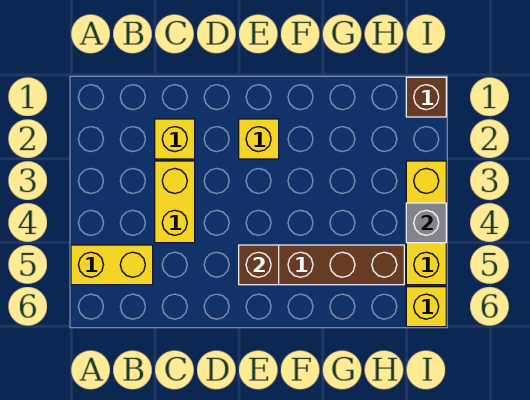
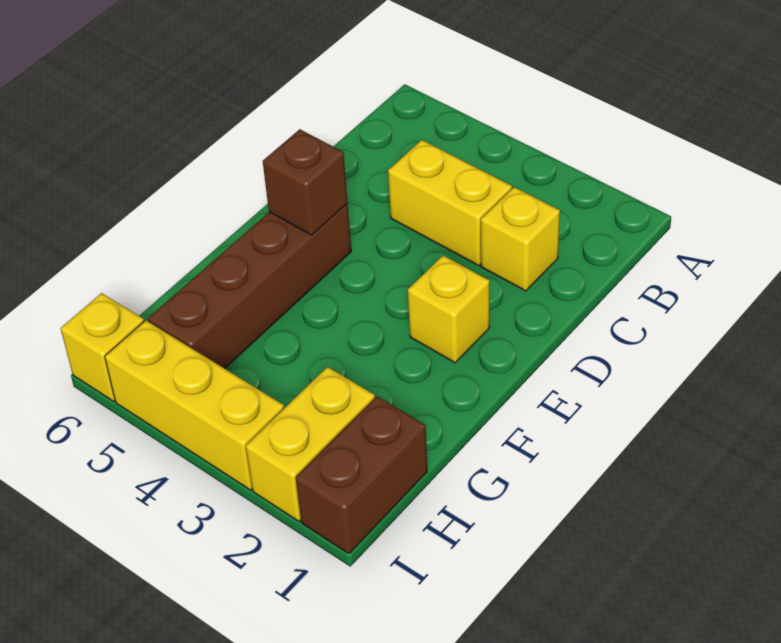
yellow 1x2 brick [71,245,153,285] -> yellow 1x2 brick moved to [246,367,375,521]
brown 1x1 brick [406,77,446,117] -> brown 1x2 brick [296,396,427,554]
grey 1x1 brick [406,203,446,243] -> none

